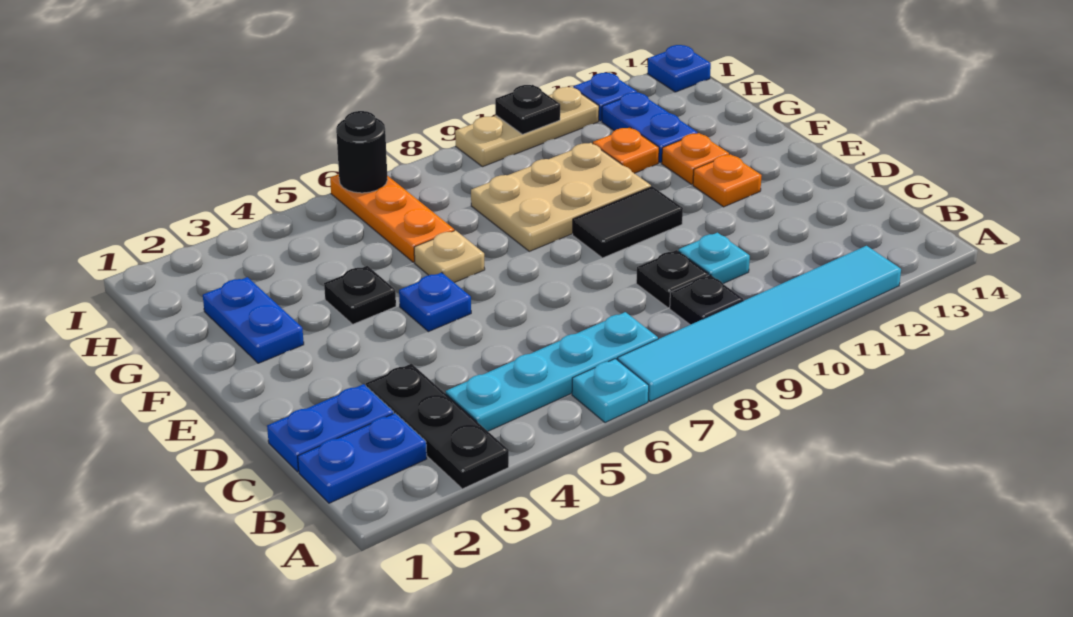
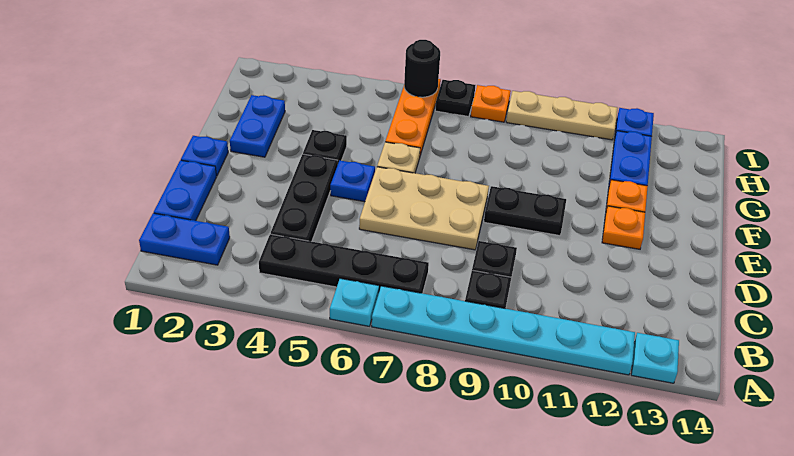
black 1x3 plate [366,364,509,489] -> black 1x3 plate moved to [271,154,338,242]
cyan 1x6 tile [618,246,901,401] -> cyan 1x6 plate [372,286,635,375]
cyan 1x4 plate [445,312,658,431] -> black 1x4 plate [259,234,429,293]
blue 1x2 plate [267,384,394,472] -> blue 1x2 plate turned to [154,160,216,221]
cyan 1x1 plate [679,233,750,283] -> cyan 1x1 plate moved to [631,333,679,383]
black 1x2 tile [573,186,683,258] -> black 1x2 plate [484,186,566,236]
tan 2x3 plate [471,143,651,251] -> tan 2x3 plate moved to [359,167,489,250]
orange 1x1 plate [593,128,659,173] -> orange 1x1 plate moved to [471,85,511,122]
black 1x1 plate [495,85,560,134] -> black 1x1 plate moved to [435,80,475,117]
blue 1x1 plate [648,45,711,92] -> blue 1x1 plate moved to [181,136,228,176]

